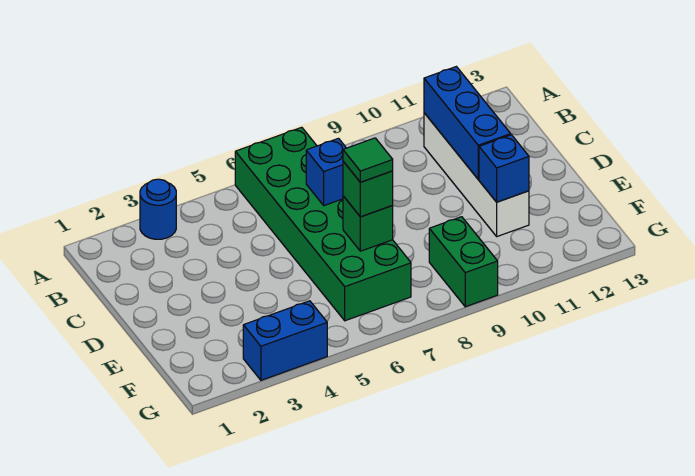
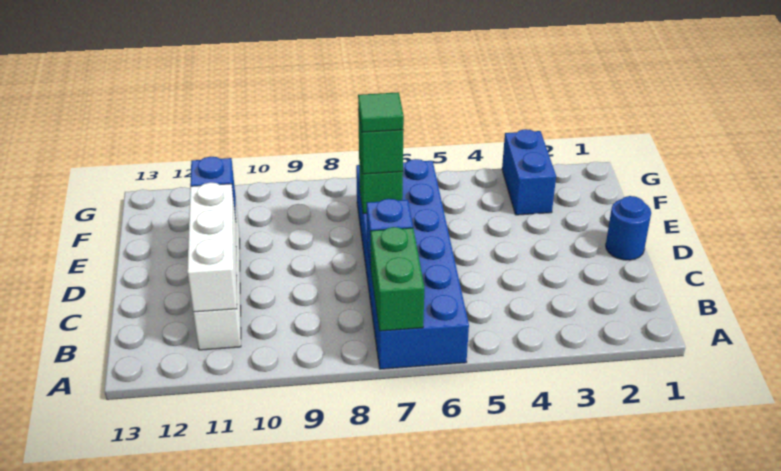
blue 1x1 round brick [140,179,176,239] -> blue 1x1 round brick moved to [606,196,651,260]
green 2x6 brick [235,127,411,321] -> blue 2x6 brick [356,159,469,369]
blue 1x3 brick [424,67,511,179] -> white 1x3 brick [187,183,237,312]
green 1x2 brick [429,217,498,307] -> green 1x2 brick moved to [371,227,424,331]
blue 1x2 brick [243,301,327,380] -> blue 1x2 brick turned to [502,129,556,215]

